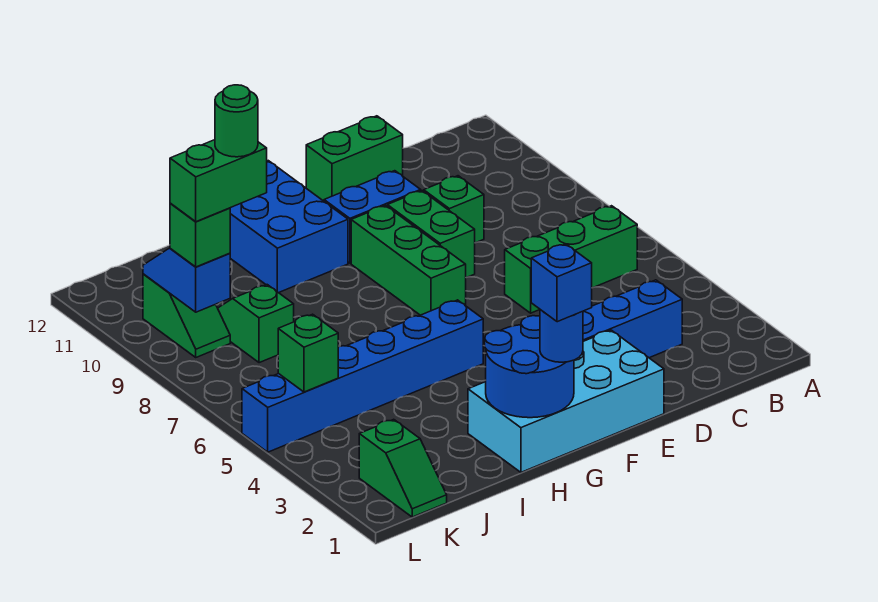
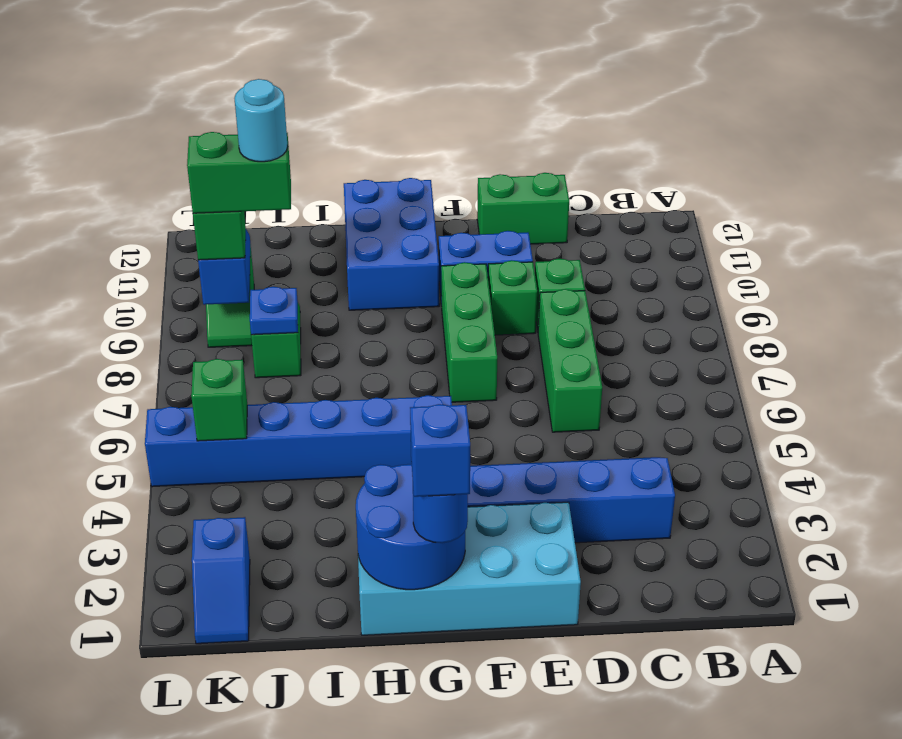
green 1x3 brick [505,206,637,313] -> green 1x3 brick turned to [538,289,602,432]
green 1x2 brick [387,191,475,278] -> green 1x1 brick [488,260,537,335]
none -> blue 1x1 plate [250,287,298,335]
green 1x1 round brick [215,85,258,157] -> cyan 1x1 round brick [234,79,288,162]
green 1x2 slope [359,419,447,517] -> blue 1x2 slope [192,517,250,644]

